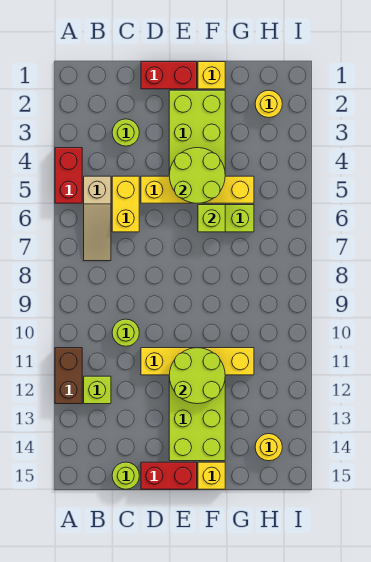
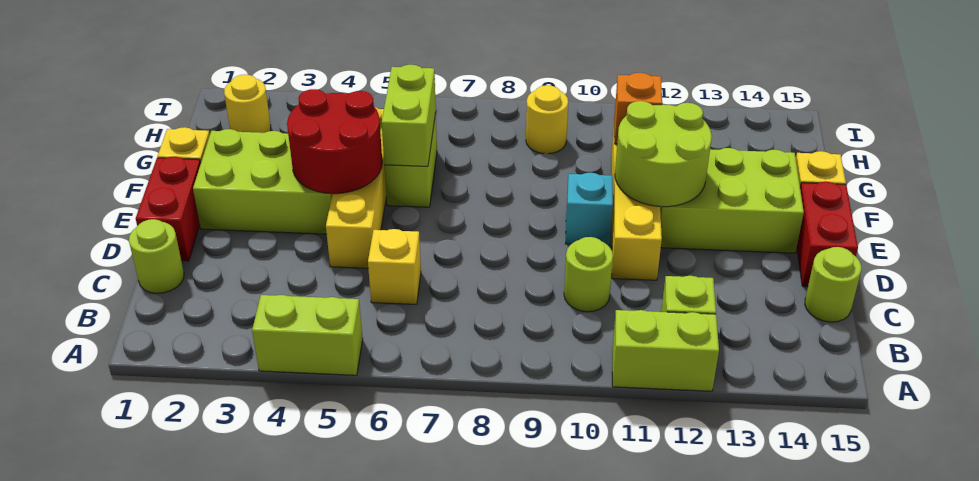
red 1x2 brick [55,148,82,203] -> lime 1x2 brick [252,295,363,375]
brown 1x2 brick [55,348,82,404] -> lime 1x2 brick [612,310,719,391]
tan 1x3 slope [84,176,111,261] -> none
lime 1x1 round brick [112,119,139,146] -> lime 1x1 round brick moved to [129,219,184,293]
yellow 1x2 brick [112,176,139,232] -> yellow 1x1 brick [368,229,421,304]
lime 2x2 round brick [169,148,225,203] -> red 2x2 round brick [287,89,382,194]
none -> cyan 1x1 brick [565,173,613,246]
lime 1x1 brick [198,205,225,232] -> lime 1x2 brick [382,65,436,166]
none -> orange 1x1 brick [614,73,662,144]
yellow 1x1 round brick [255,434,282,461] -> yellow 1x1 round brick moved to [526,85,568,154]

